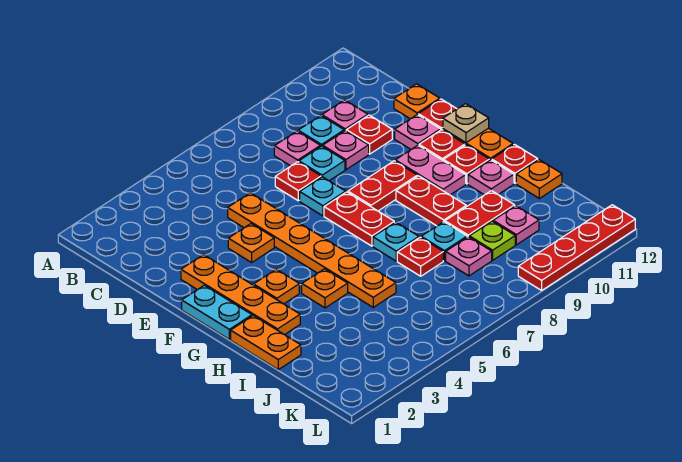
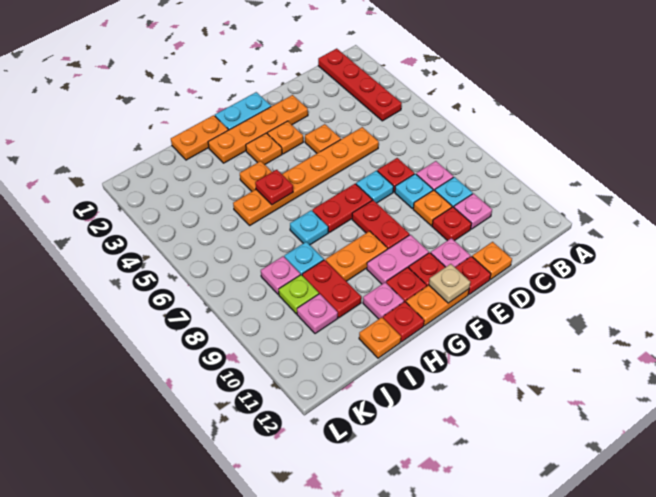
pink 1x1 plate [323,131,369,170] -> orange 1x1 plate [413,190,452,226]
none -> orange 1x1 plate [267,121,303,154]
red 1x2 plate [396,176,466,226] -> orange 1x2 plate [326,231,387,281]
red 1x1 plate [397,237,443,276] -> red 1x1 plate moved to [255,170,293,205]
red 1x4 plate [518,205,635,290] -> red 1x4 plate moved to [318,49,402,121]

